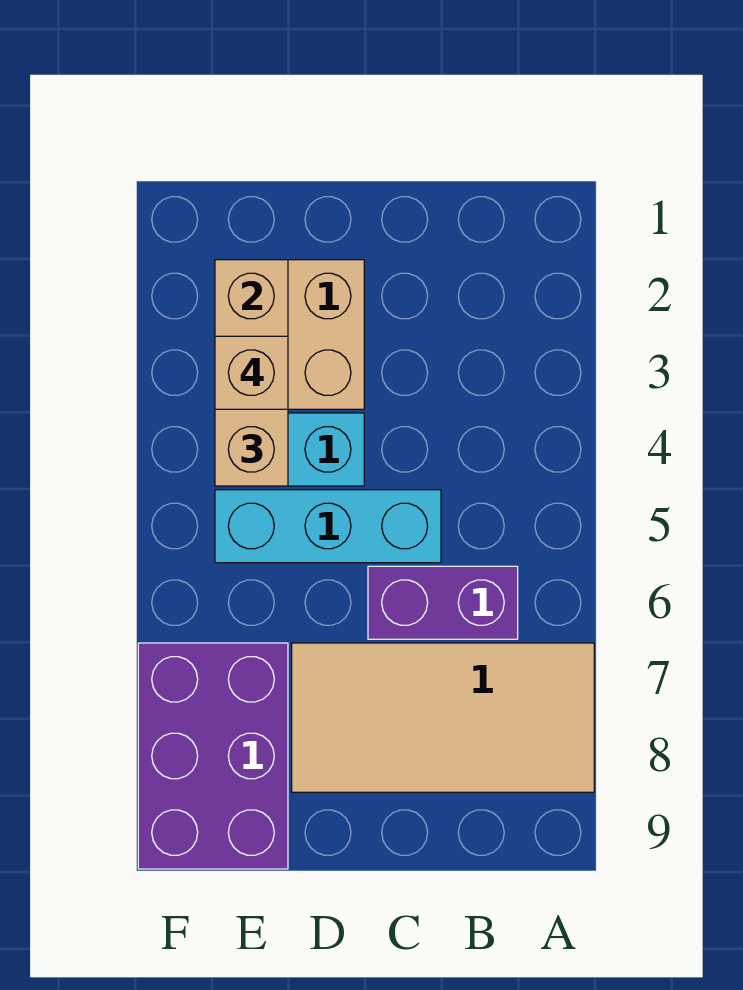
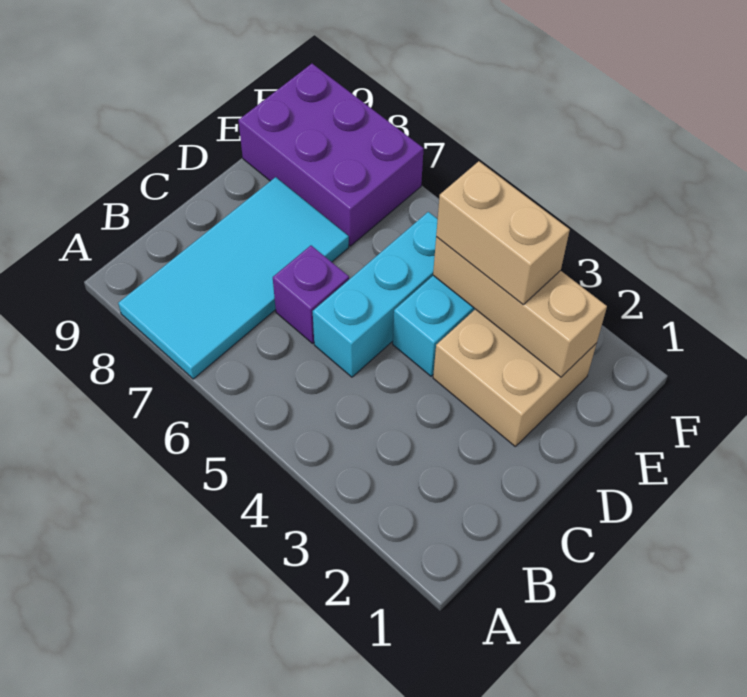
tan 2x4 tile [292,643,594,792] -> cyan 2x4 tile [118,177,349,379]
purple 1x2 brick [368,566,518,639] -> purple 1x1 brick [273,246,349,343]
tan 1x1 brick [215,336,288,409] -> none

